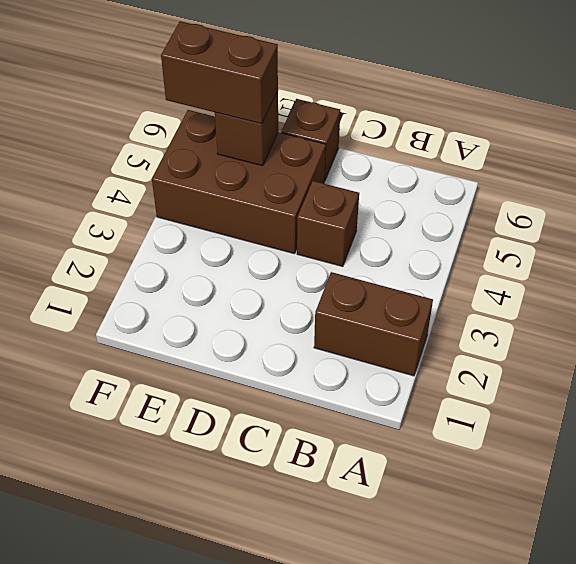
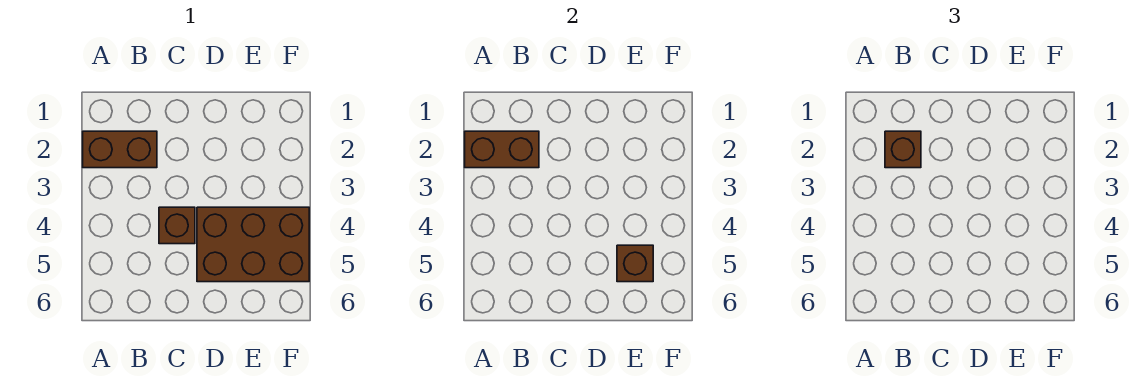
brown 1x1 brick [281,99,340,181] -> brown 1x1 brick moved to [885,131,921,168]
brown 1x2 brick [161,21,278,124] -> brown 1x2 brick moved to [465,131,539,168]

